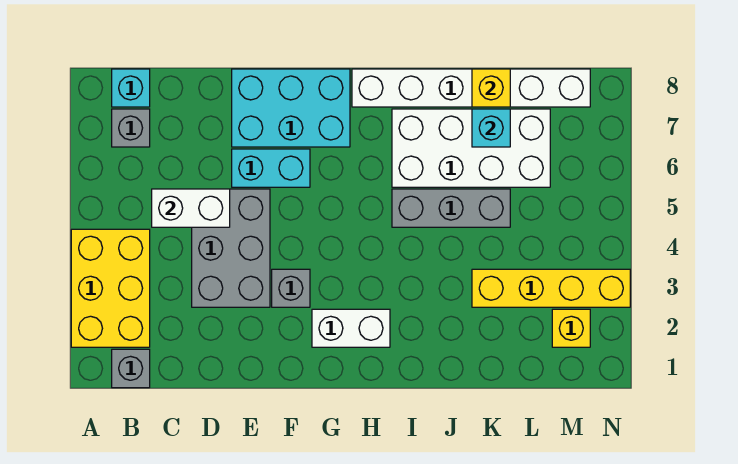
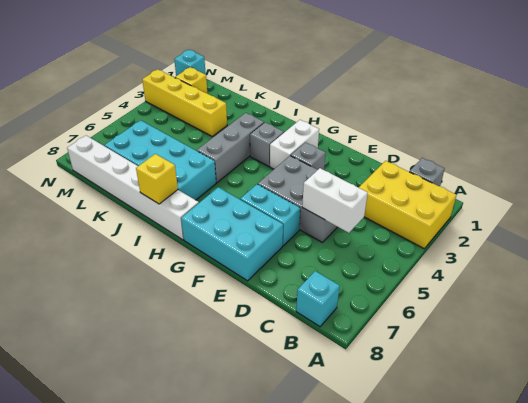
yellow 2x3 brick [71,229,150,347] -> yellow 2x3 brick turned to [359,161,456,249]
grey 1x1 brick [112,109,150,147] -> grey 1x1 brick moved to [250,122,284,166]
grey 2x3 brick [192,189,270,307] -> grey 2x3 brick turned to [258,156,337,243]
white 1x2 brick [312,309,390,347] -> white 1x2 brick turned to [270,120,319,169]
grey 1x3 brick [392,189,510,227] -> grey 1x3 brick turned to [197,113,264,183]
white 2x4 brick [392,109,550,187] -> cyan 2x4 brick [104,120,216,200]
cyan 1x1 brick [472,109,510,147] -> cyan 1x1 brick moved to [174,50,206,76]
yellow 1x1 brick [472,69,510,107] -> yellow 1x1 brick moved to [136,154,178,204]

